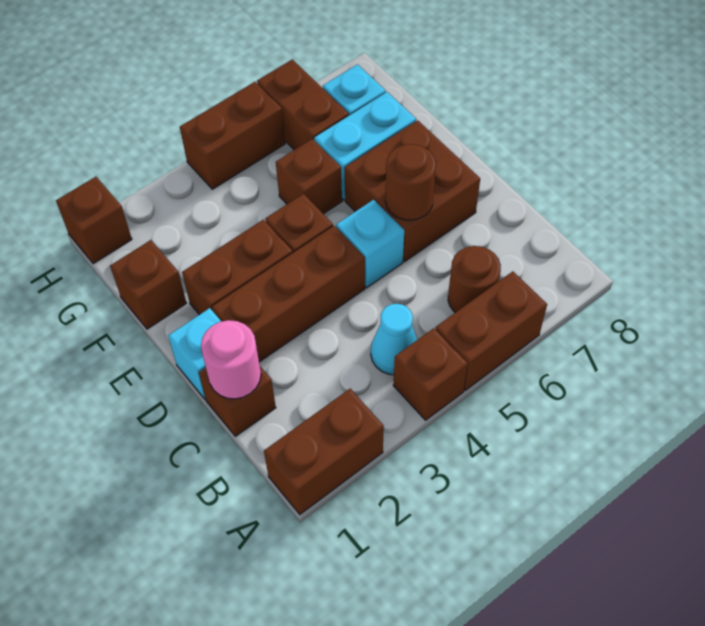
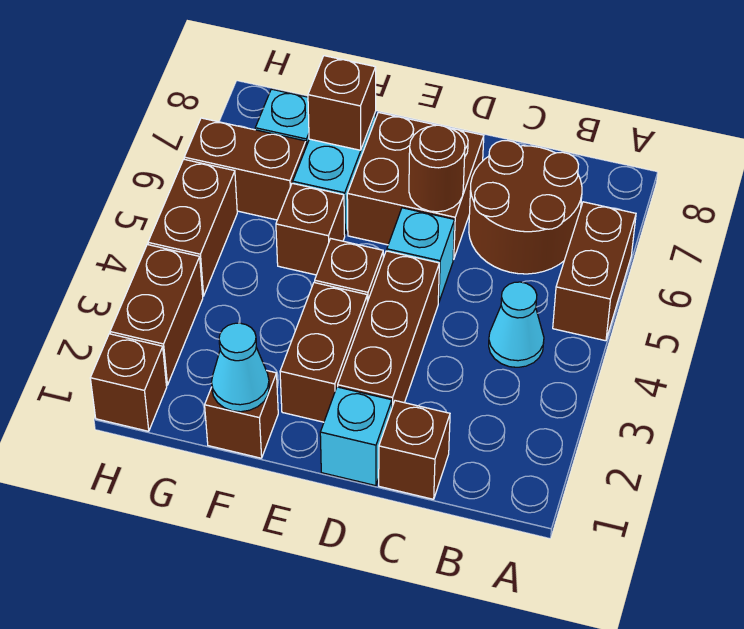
brown 1x2 brick [264,389,384,514] -> brown 1x2 brick moved to [110,245,203,385]
brown 1x1 brick [393,328,468,420] -> brown 1x1 brick moved to [308,56,376,150]
brown 1x1 round brick [448,246,501,313] -> brown 2x2 round brick [469,141,582,274]
pink 1x1 round brick [201,320,261,399] -> none
none -> cyan 1x1 cone [212,323,269,412]

